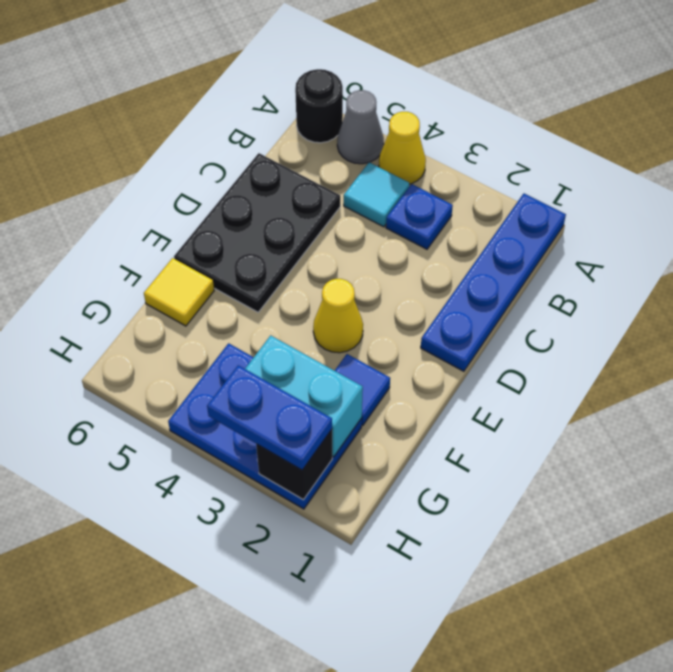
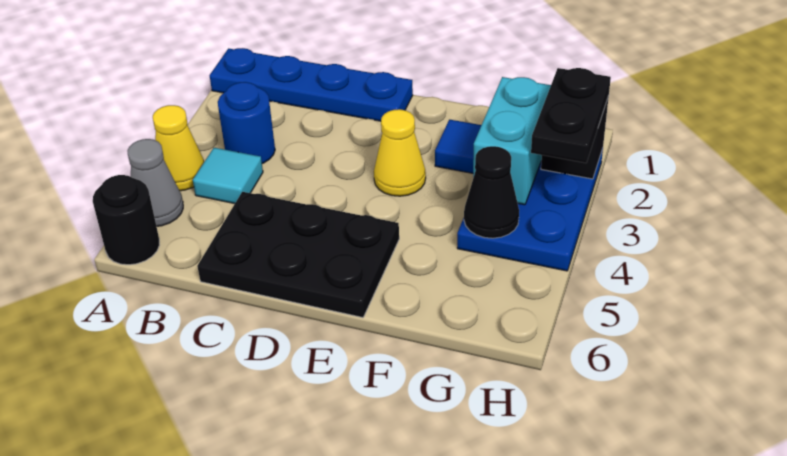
blue 1x1 plate [386,184,453,249] -> blue 1x1 round brick [218,82,275,164]
yellow 1x1 tile [144,258,214,326] -> none
none -> black 1x1 cone [464,146,519,238]
blue 1x2 plate [207,365,332,470] -> black 1x2 plate [531,68,611,163]

